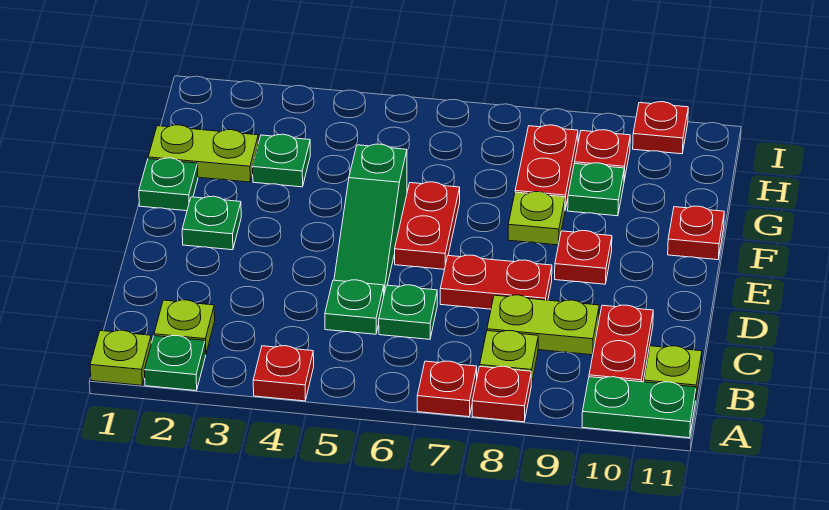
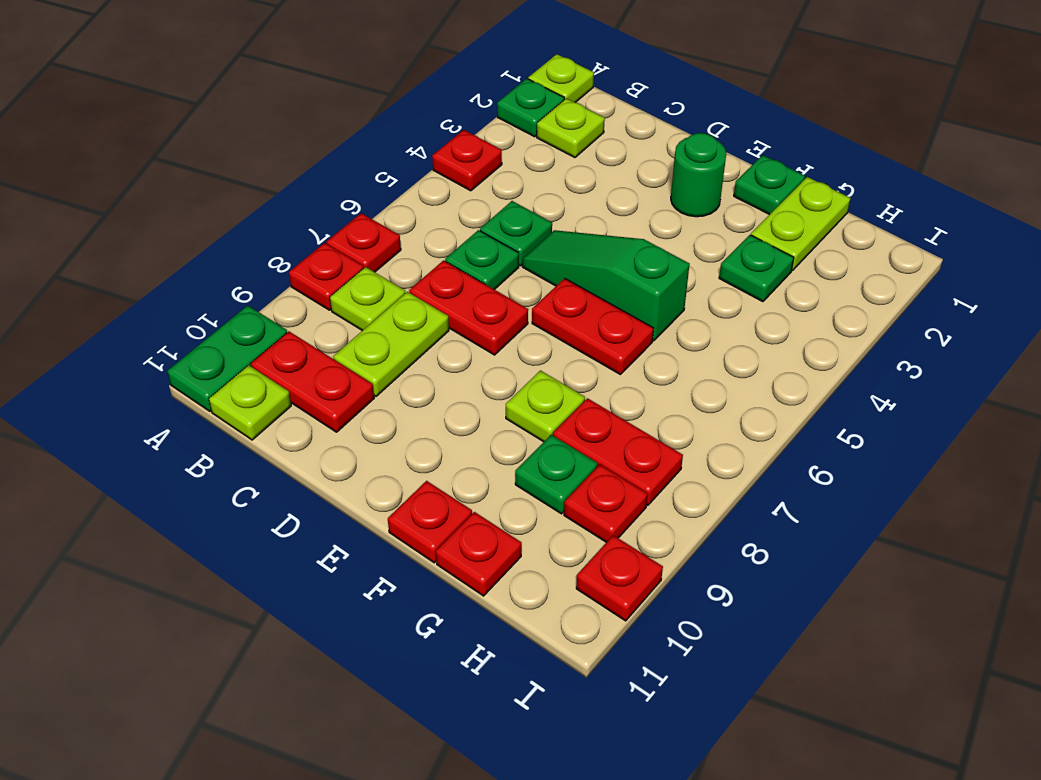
red 1x2 plate [440,255,552,309] -> red 1x2 plate turned to [409,260,528,355]
green 1x1 plate [182,196,241,250] -> green 1x1 round brick [671,133,726,217]
red 1x1 plate [555,231,612,284] -> red 1x1 plate moved to [436,512,522,596]

